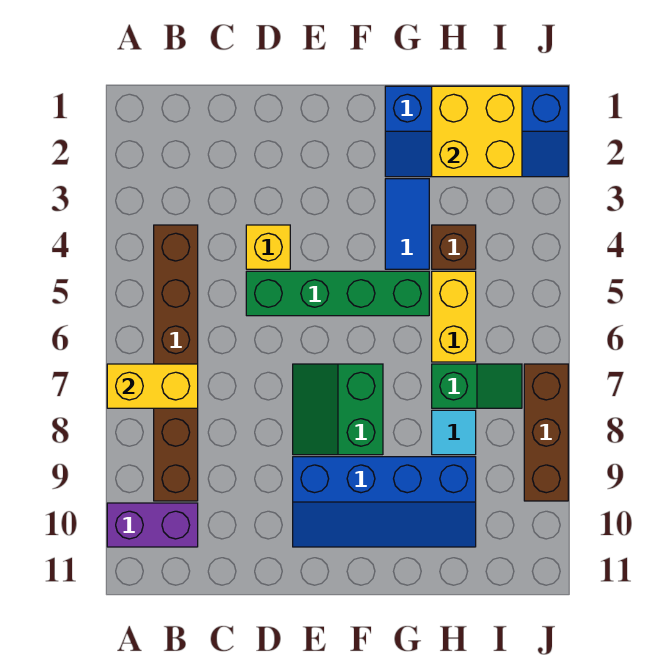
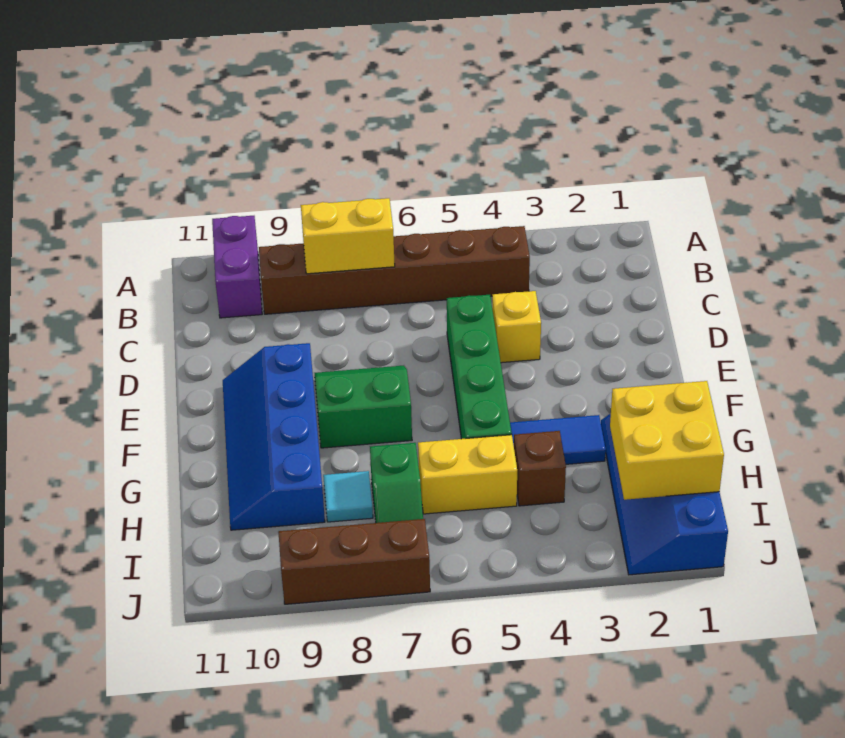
yellow 1x2 brick [107,364,198,408] -> yellow 1x2 brick turned to [301,198,395,274]

